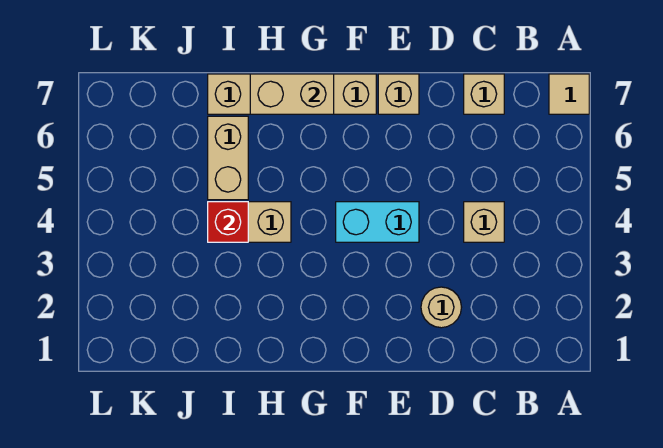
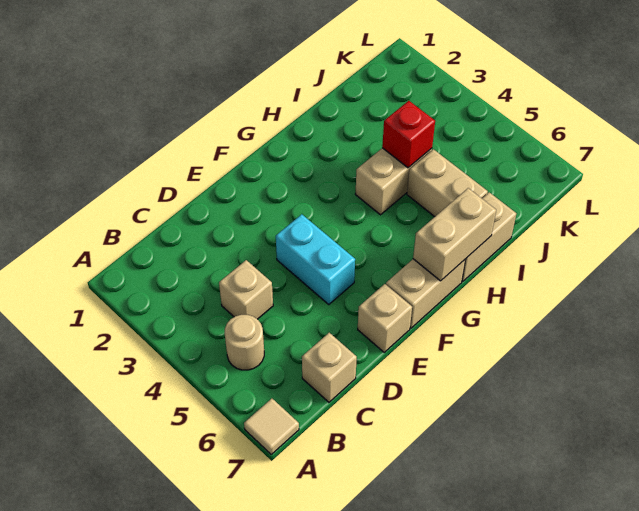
tan 1x1 round brick [421,287,462,328] -> tan 1x1 round brick moved to [225,315,264,370]
cyan 1x2 brick [336,202,419,242] -> cyan 1x2 brick turned to [276,214,355,304]

